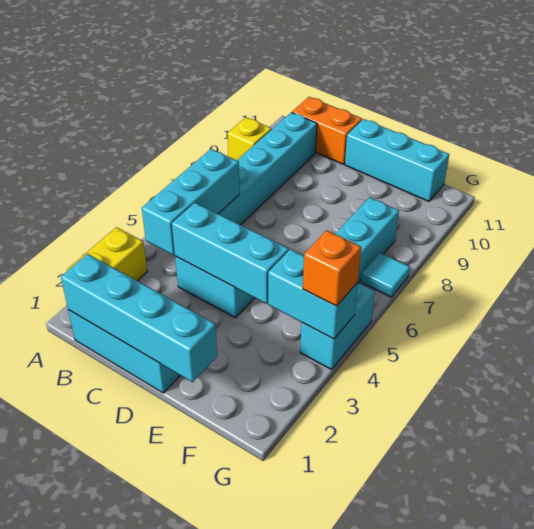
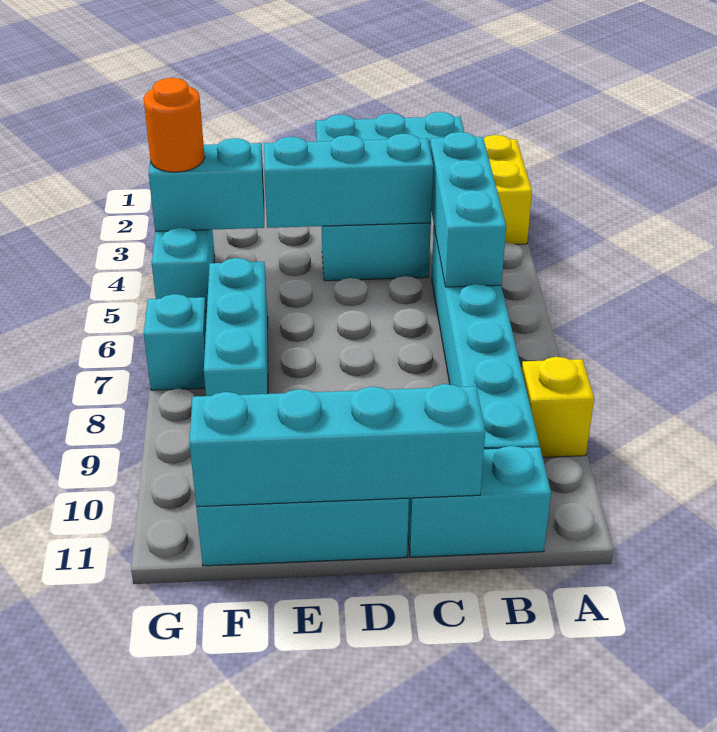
cyan 1x4 brick [61,254,217,382] -> cyan 1x4 brick moved to [189,384,485,507]
orange 1x2 brick [292,97,362,164] -> cyan 1x2 brick [408,446,551,557]
orange 1x1 brick [303,230,361,306] -> orange 1x1 round brick [144,78,205,172]
cyan 1x1 tile [361,253,410,297] -> cyan 1x1 brick [144,294,207,390]

